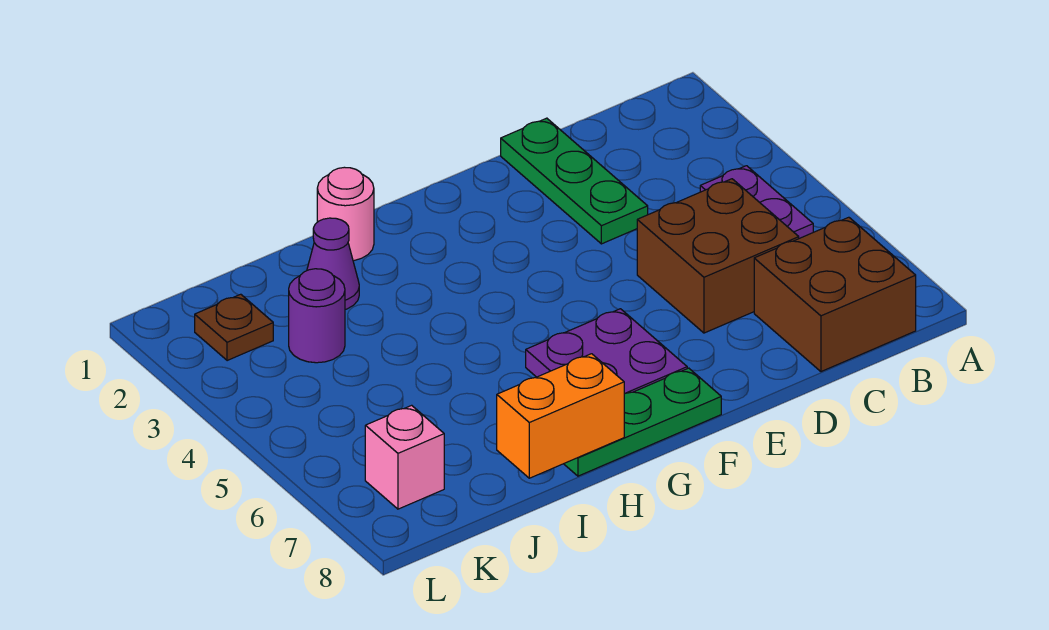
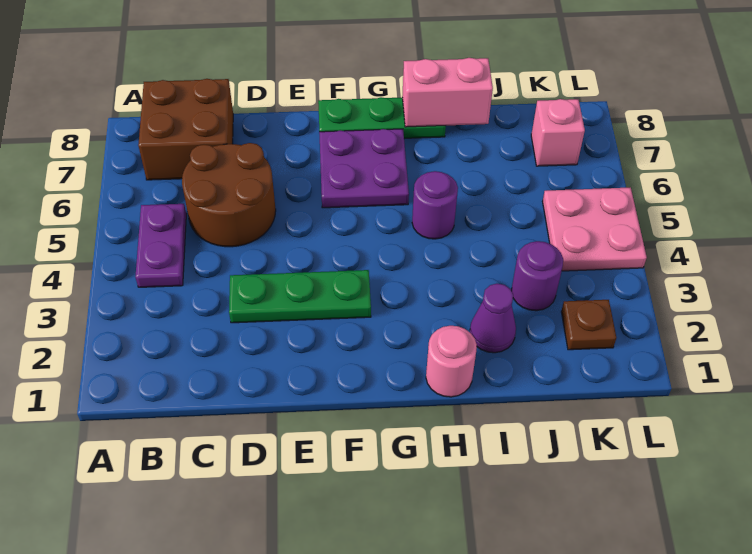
brown 2x2 brick [637,179,799,333] -> brown 2x2 round brick [182,143,276,247]
green 1x3 plate [501,118,648,244] -> green 1x3 plate turned to [229,270,371,323]
none -> purple 1x1 round brick [412,171,458,239]
orange 1x2 brick [497,354,624,478] -> pink 1x2 brick [402,58,493,127]
none -> pink 2x2 plate [543,187,647,271]

